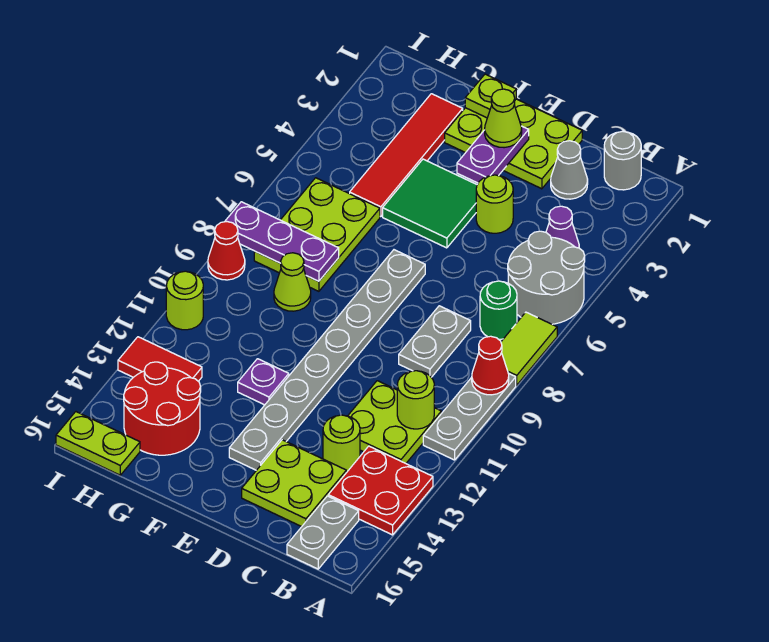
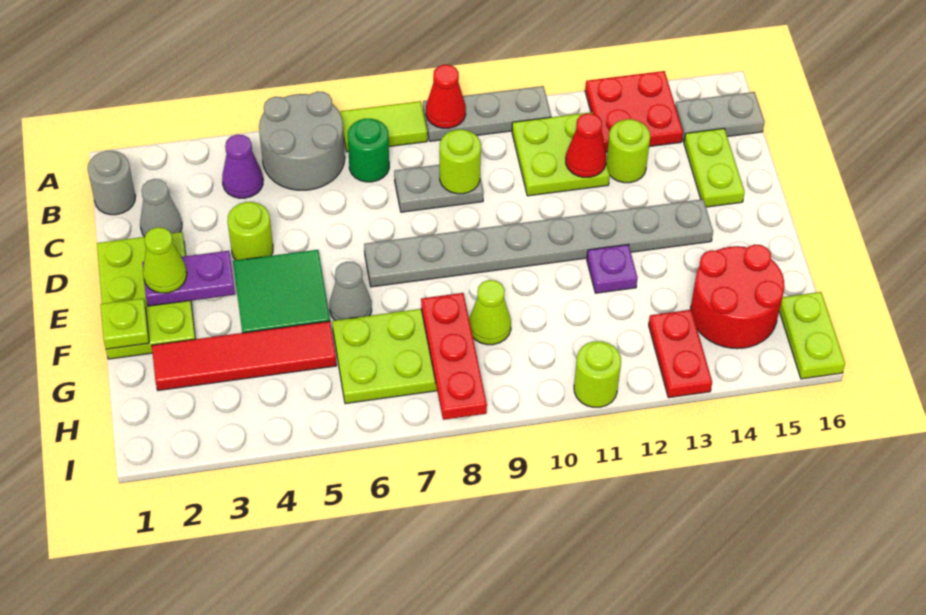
lime 1x1 round brick [397,371,434,429] -> lime 1x1 round brick moved to [440,130,481,194]
lime 2x2 plate [242,440,346,527] -> lime 1x2 plate [684,128,745,207]
none -> grey 1x1 cone [330,262,372,320]
purple 1x3 plate [225,202,339,281] -> red 1x3 plate [421,293,487,420]
red 1x2 tile [118,337,202,381] -> red 1x2 plate [649,310,712,398]
red 1x1 cone [208,222,245,280] -> red 1x1 cone moved to [566,113,606,177]

